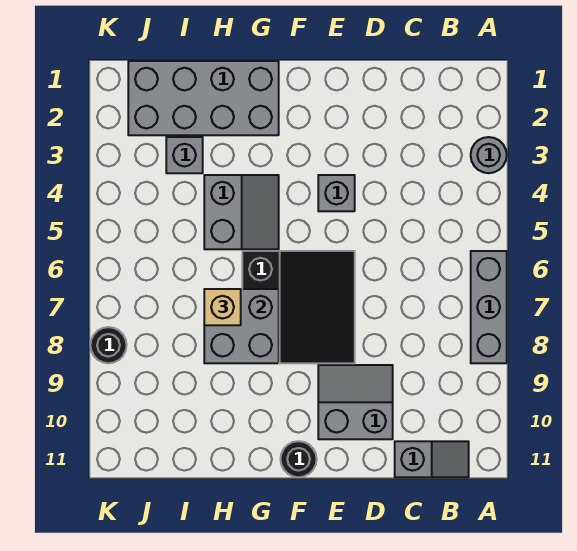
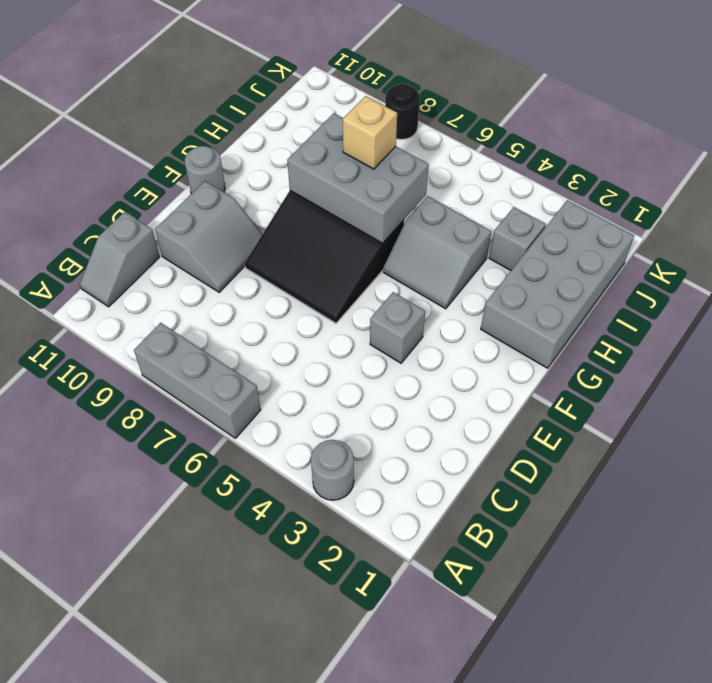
black 1x1 round brick [281,441,317,477] -> grey 1x1 round brick [185,146,225,194]
grey 2x2 brick [204,289,279,363] -> grey 2x3 brick [287,113,429,243]

